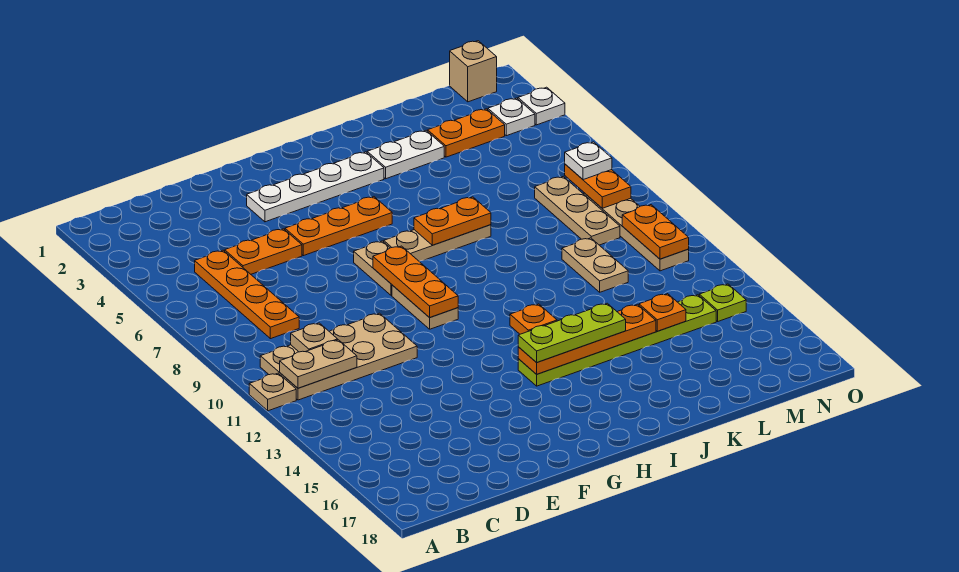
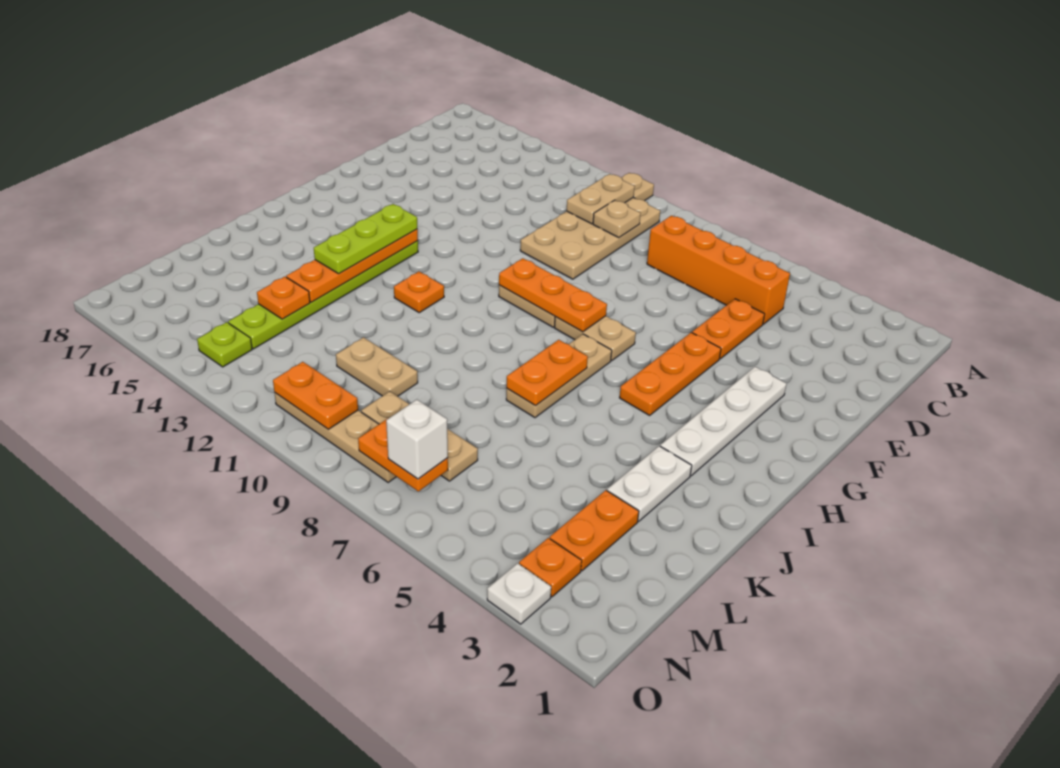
orange 1x4 plate [195,250,299,339] -> orange 1x4 brick [647,216,790,324]
tan 1x1 brick [450,41,497,102] -> none
white 1x1 plate [488,98,535,136] -> orange 1x1 plate [519,538,582,597]
white 1x1 plate [565,142,612,180] -> white 1x1 brick [386,400,448,479]

